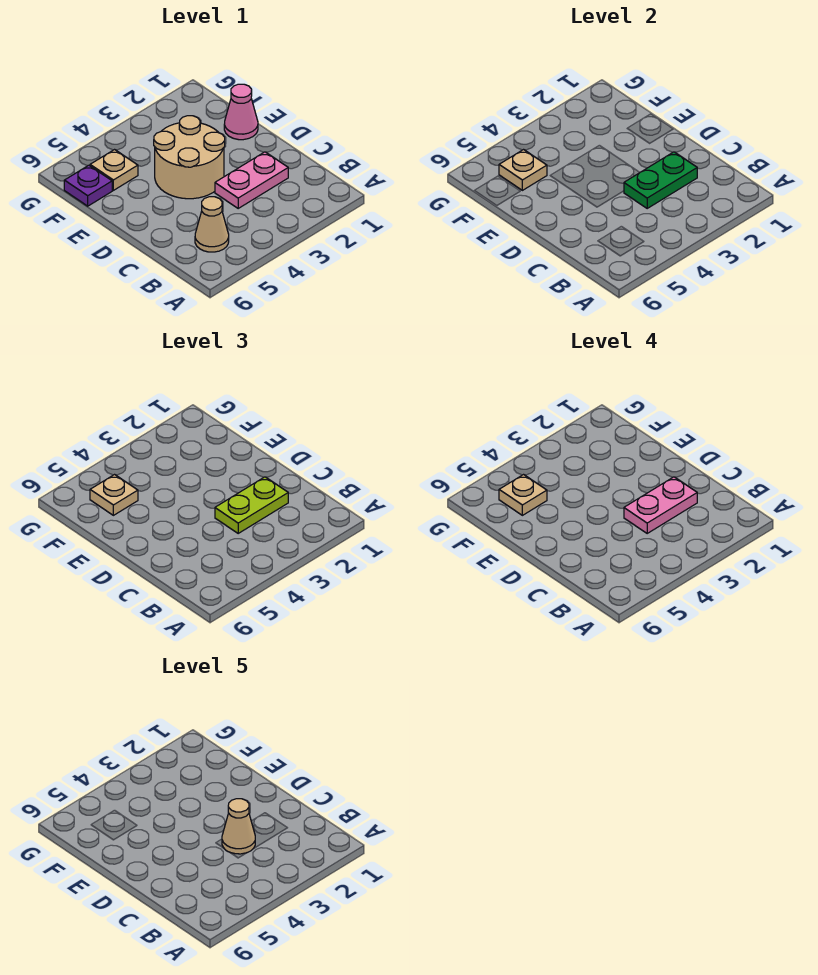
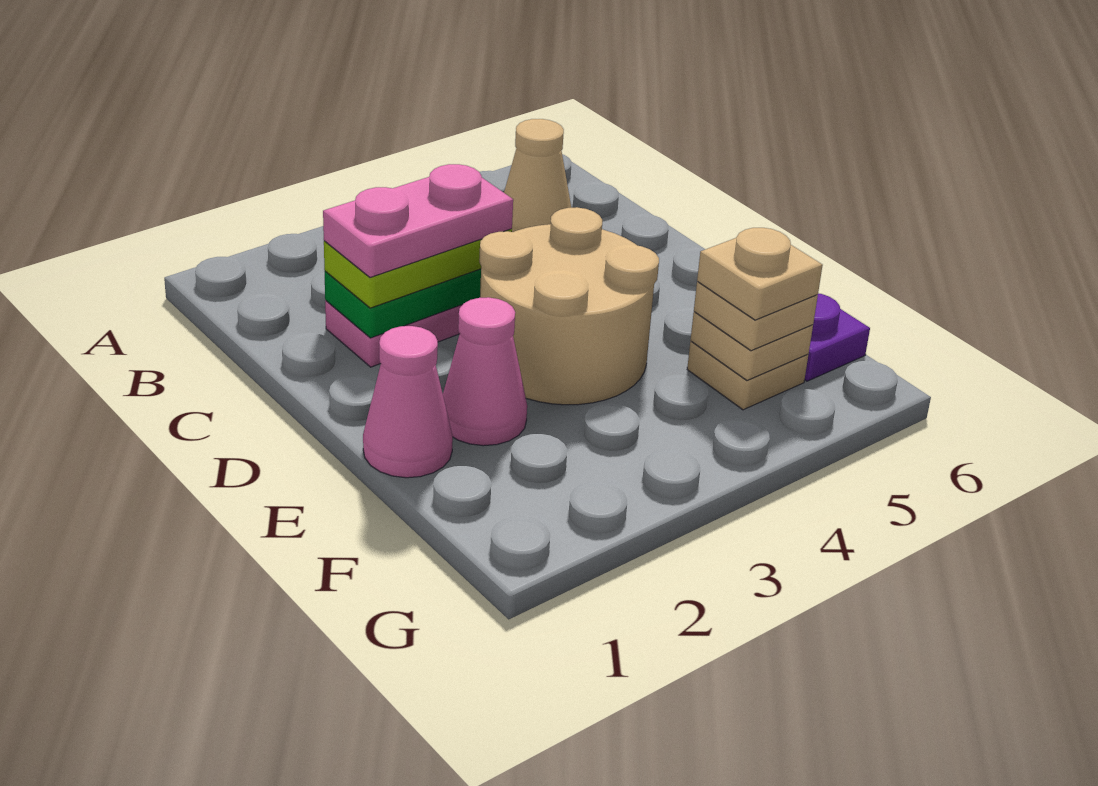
tan 1x1 cone [222,799,255,854] -> none
none -> pink 1x1 cone [443,297,527,446]

